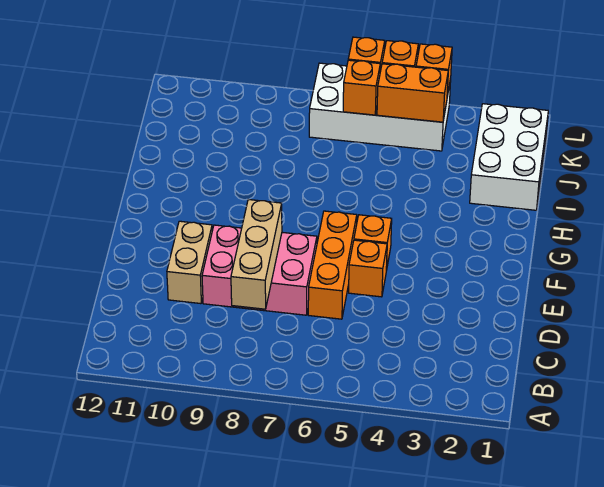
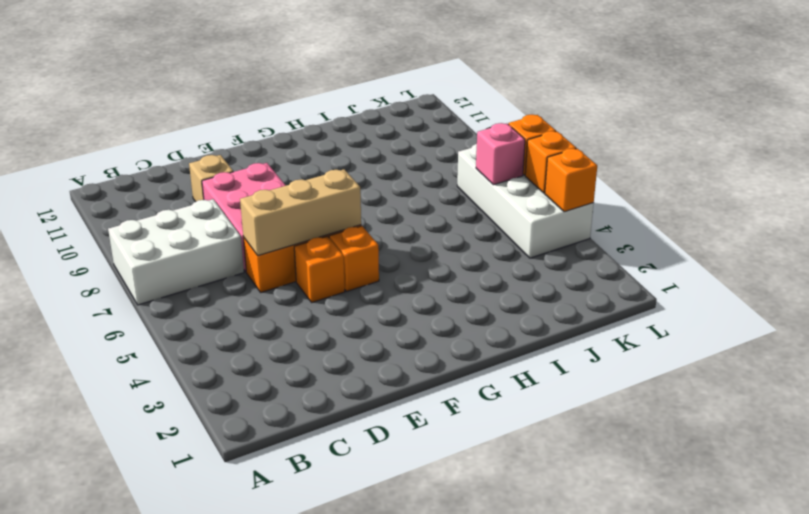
tan 1x3 brick [231,199,282,309] -> tan 1x3 brick moved to [240,169,361,256]
tan 1x2 brick [167,221,212,304] -> tan 1x1 brick [189,155,233,202]
white 2x3 brick [470,104,548,210] -> white 2x3 brick moved to [108,199,244,305]
orange 1x2 brick [377,64,448,122] -> none
orange 1x1 brick [343,60,380,115] -> pink 1x1 brick [476,123,525,185]

